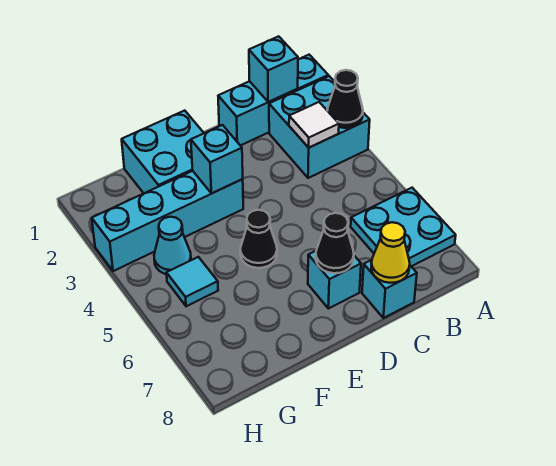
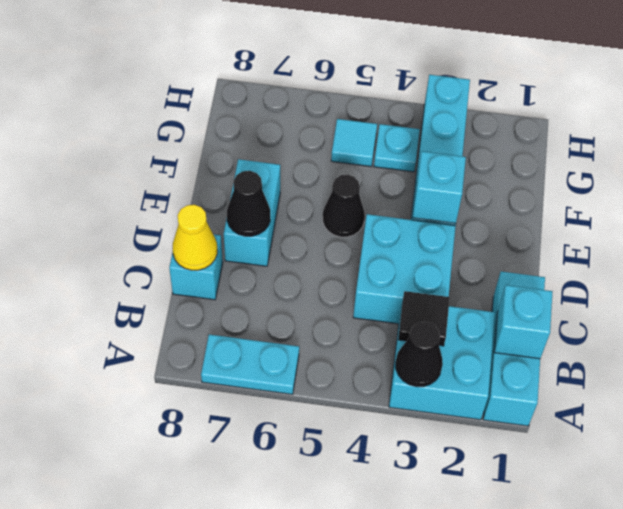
cyan 2x2 plate [351,188,456,266] -> cyan 1x2 plate [201,335,299,394]
white 1x1 tile [289,102,339,148] -> black 1x1 tile [398,291,450,346]
cyan 1x1 brick [308,251,361,309] -> cyan 1x2 brick [224,159,280,266]
cyan 2x2 brick [122,111,204,193] -> cyan 2x2 brick moved to [353,214,456,324]
cyan 1x1 cone [154,217,191,274] -> cyan 1x1 plate [374,124,420,172]

